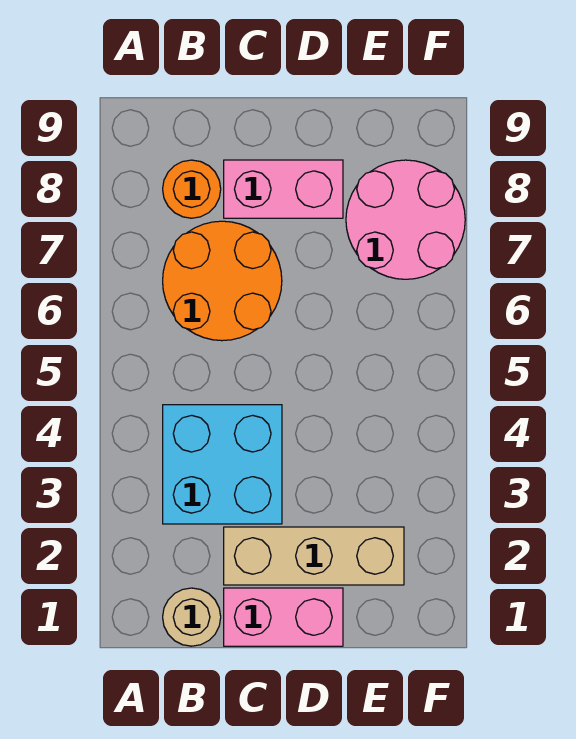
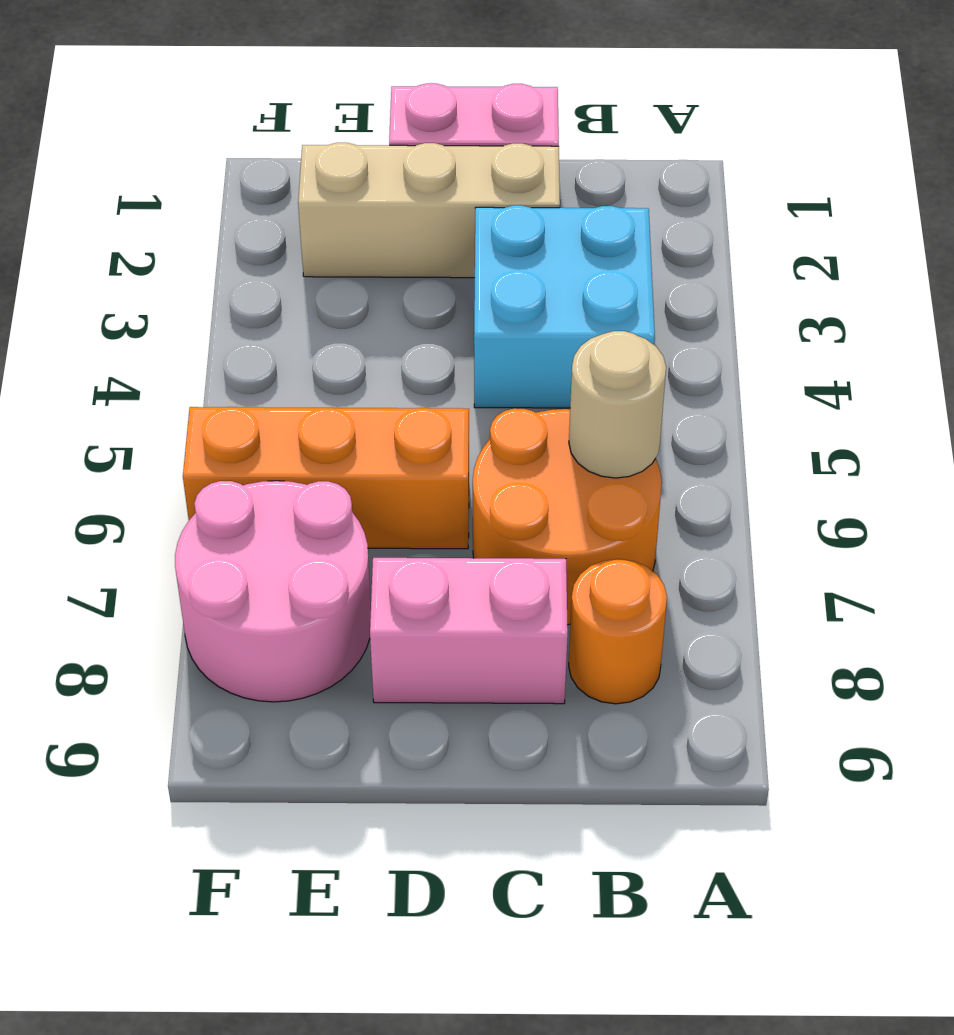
tan 1x1 round brick [163,588,221,646] -> tan 1x1 round brick moved to [569,331,666,478]
none -> orange 1x3 brick [183,407,469,549]

